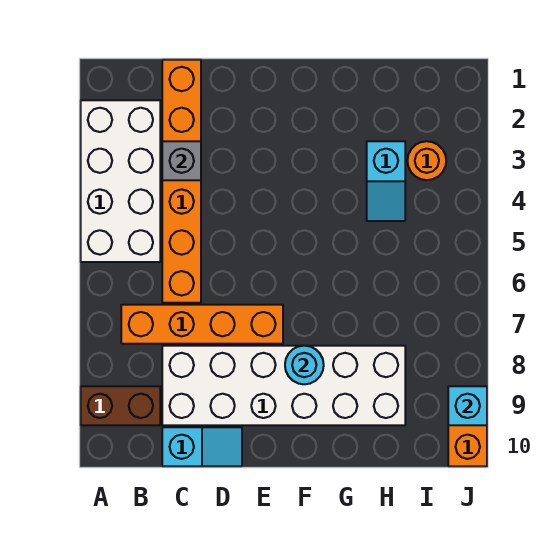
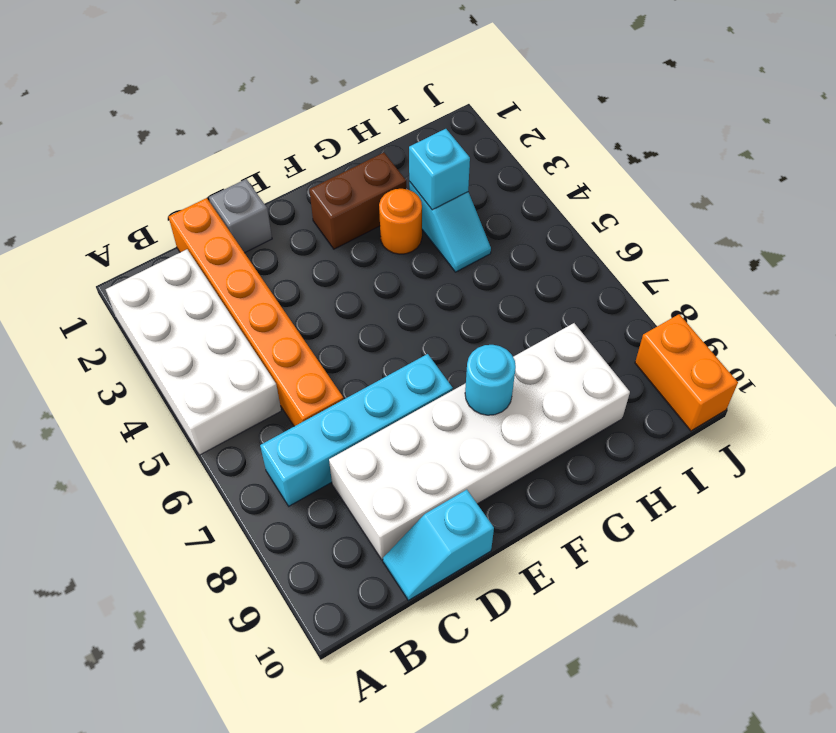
brown 1x2 brick [81,386,160,425] -> brown 1x2 brick moved to [309,153,406,249]
orange 1x4 brick [121,305,283,344] -> cyan 1x4 brick [260,354,453,506]
grey 1x1 brick [162,141,201,180] -> grey 1x1 brick moved to [209,179,272,253]
cyan 1x2 slope [162,427,242,466] -> cyan 1x2 slope turned to [383,490,494,600]
orange 1x1 round brick [407,141,446,180] -> orange 1x1 round brick moved to [379,189,422,254]
cyan 1x1 brick [448,386,487,425] -> cyan 1x1 brick moved to [409,129,470,210]

